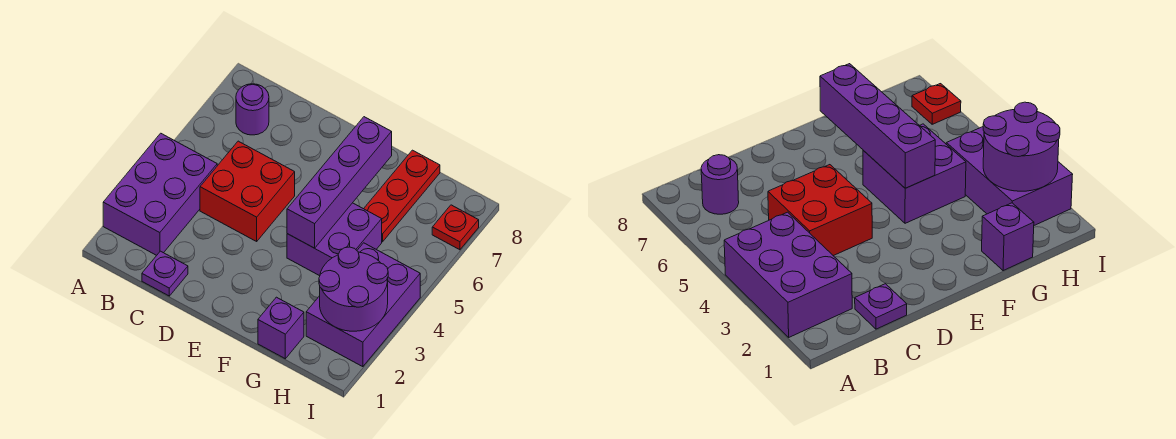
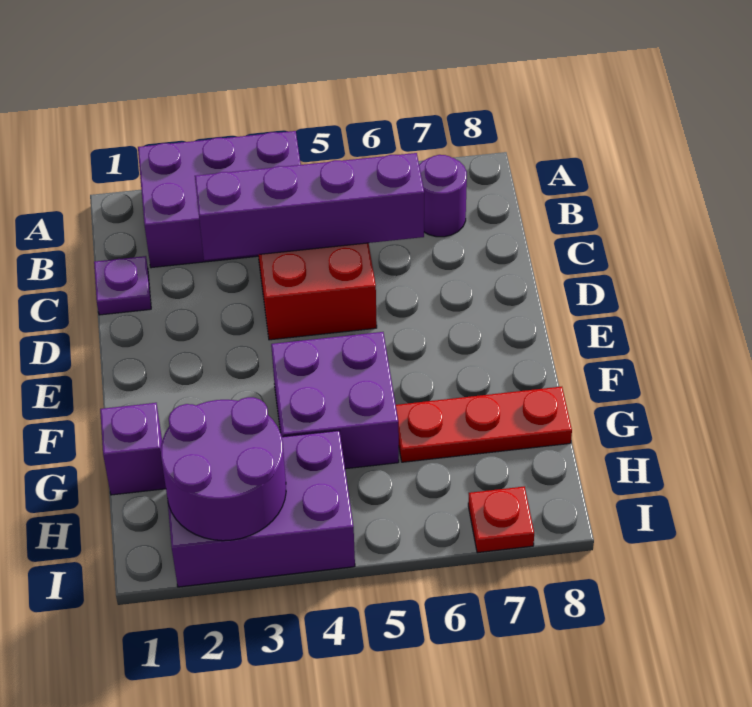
purple 1x4 brick [287,117,392,248] -> purple 1x4 brick moved to [195,153,424,260]

